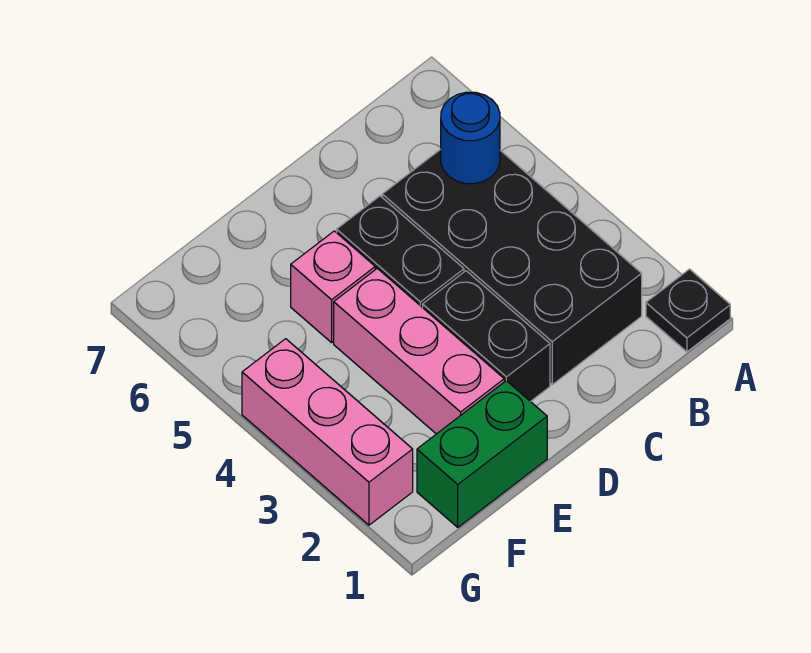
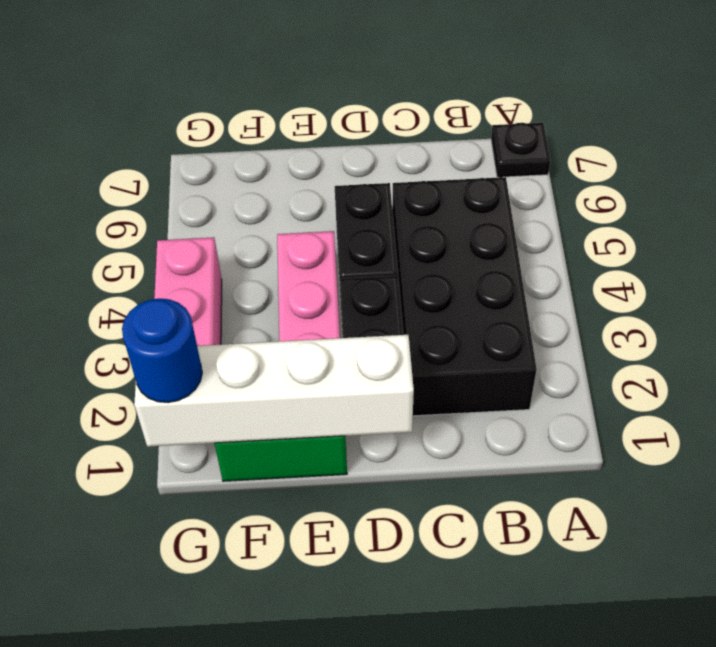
black 1x1 plate [646,269,730,352] -> black 1x1 plate moved to [491,123,550,177]
blue 1x1 round brick [441,92,500,184] -> blue 1x1 round brick moved to [122,299,202,402]
none -> white 1x4 brick [134,335,414,447]
pink 1x1 brick [291,231,375,343] -> none

